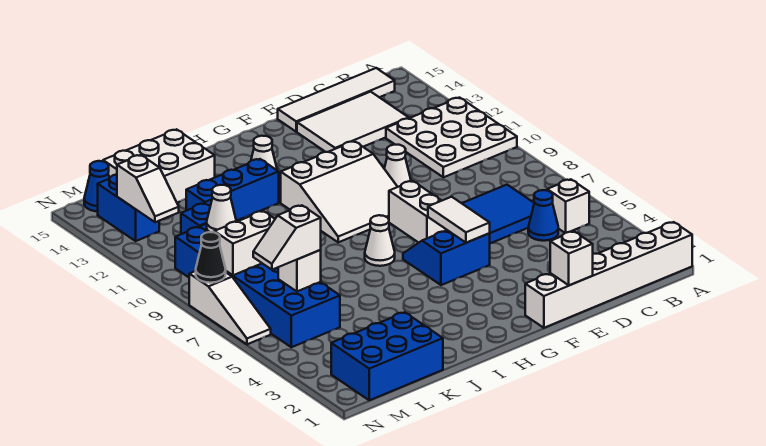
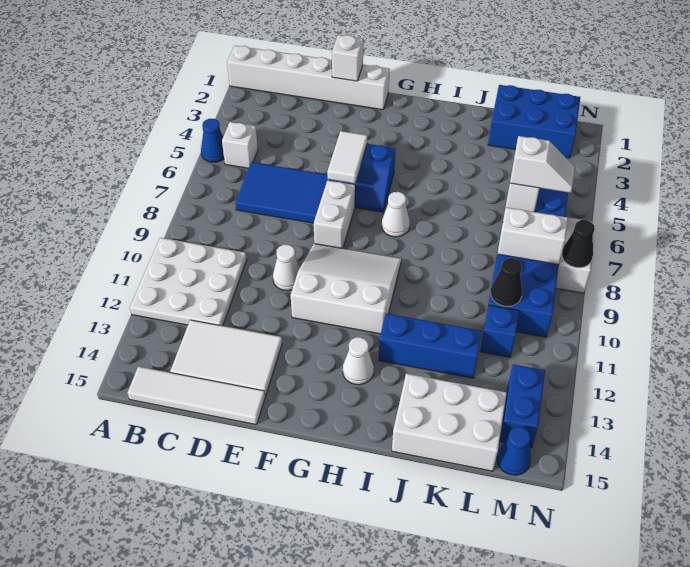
blue 1x1 cone [528,190,558,241] -> blue 1x1 cone moved to [201,119,224,162]
white 1x1 cone [207,185,237,232] -> black 1x1 cone [491,258,522,306]
white 1x2 slope [117,155,179,222] -> none

